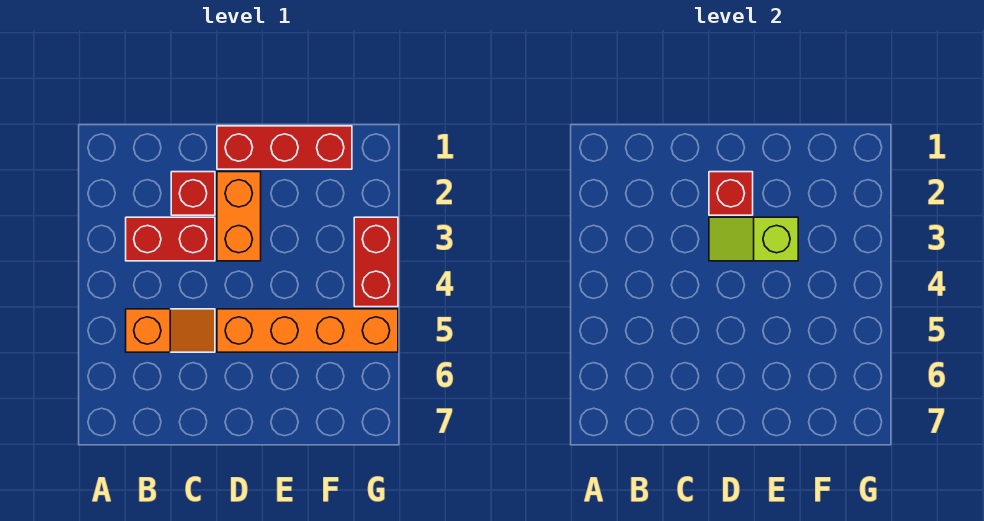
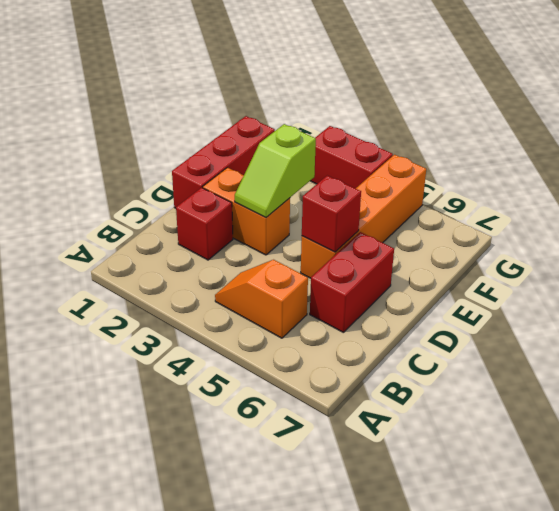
red 1x2 brick [126,217,215,261] -> red 1x2 brick moved to [310,232,394,333]
orange 1x2 slope [126,309,215,352] -> orange 1x2 slope turned to [215,260,308,338]
red 1x1 brick [709,172,753,215] -> red 1x1 brick moved to [302,176,361,252]

